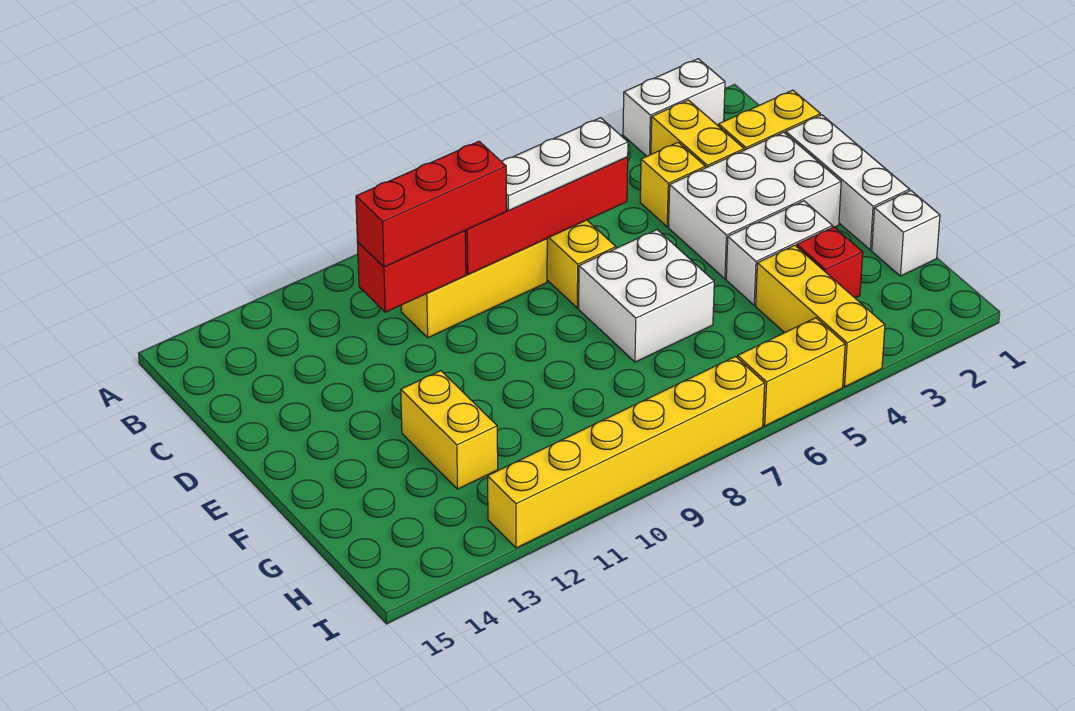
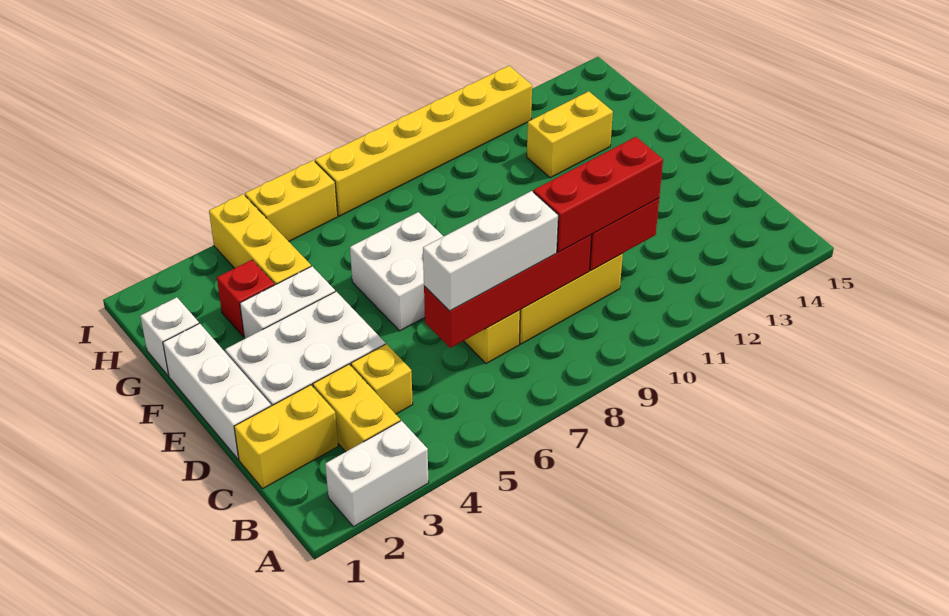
white 1x3 plate [502,118,628,211] -> white 1x3 brick [423,191,558,311]
yellow 1x2 brick [401,371,498,489] -> yellow 1x2 brick turned to [527,91,613,178]

